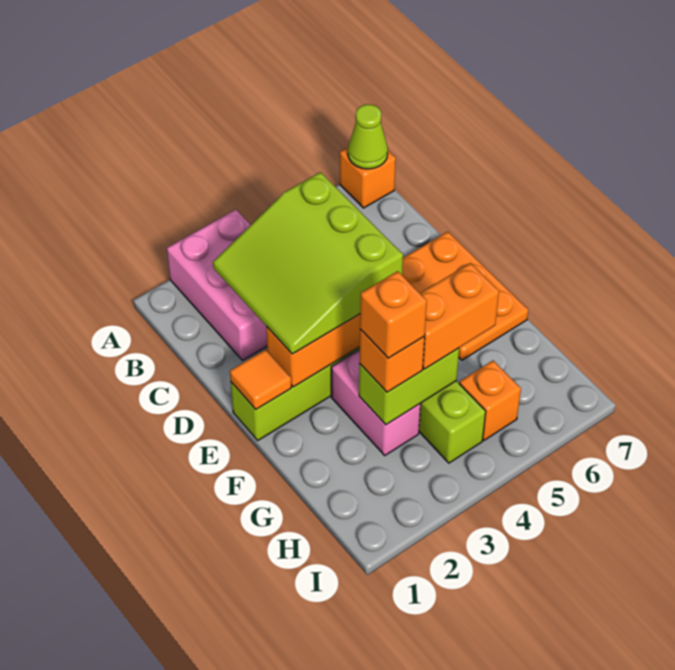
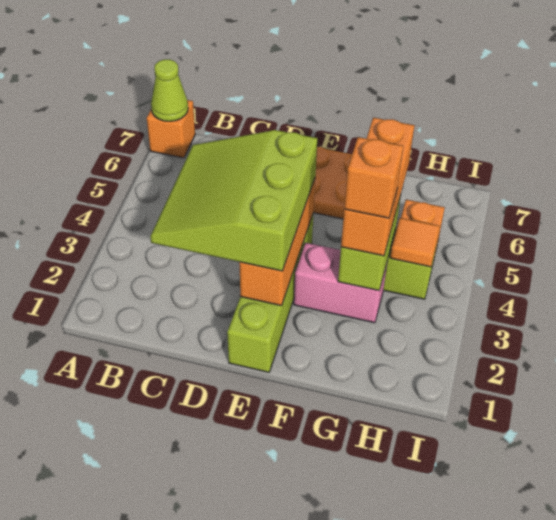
pink 2x3 brick [167,210,267,360] -> none
lime 3x3 slope [213,172,403,354] -> lime 3x3 slope turned to [150,130,317,271]
orange 1x1 tile [230,350,291,409] -> orange 1x1 tile moved to [390,218,440,267]

